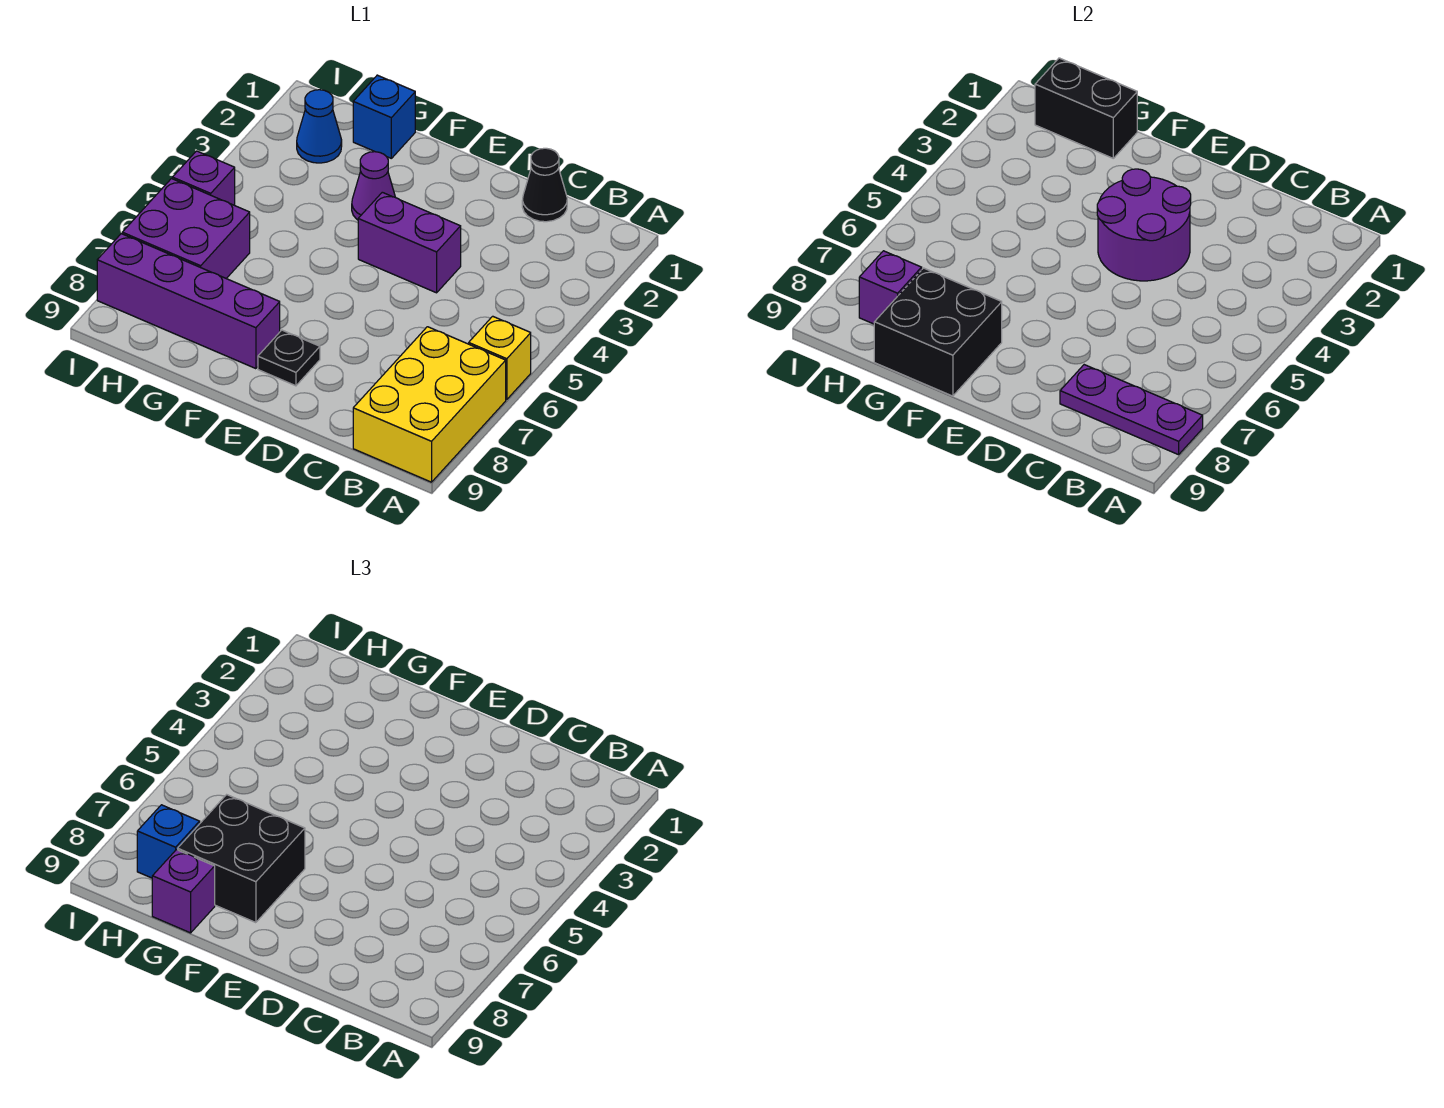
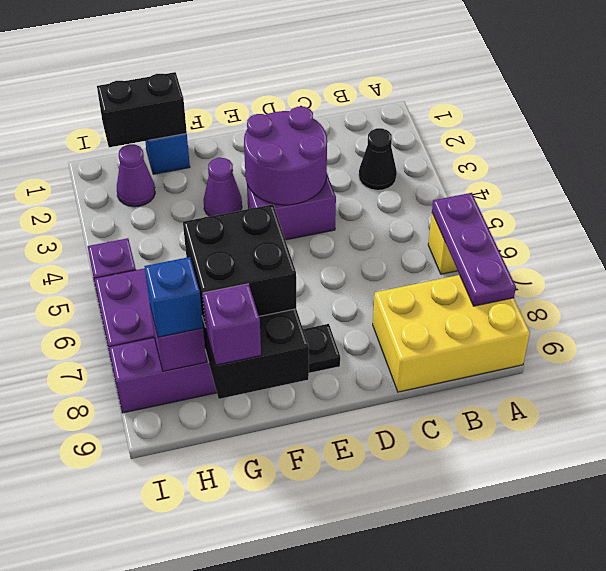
yellow 2x3 brick [353,327,506,482] -> yellow 2x3 brick turned to [373,275,530,392]
purple 1x3 plate [1060,365,1203,455] -> purple 1x3 plate turned to [432,193,516,306]
black 1x1 cone [522,148,567,222] -> black 1x1 cone moved to [359,128,397,190]
blue 1x1 cone [297,90,342,163] -> purple 1x1 cone [117,144,155,207]

